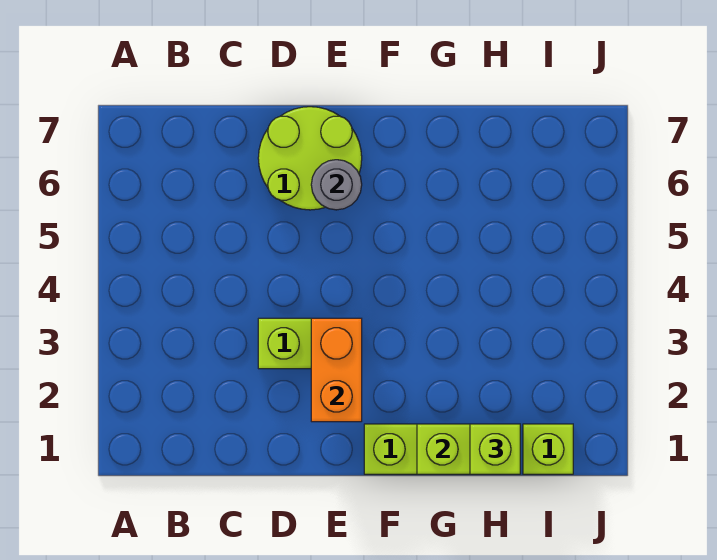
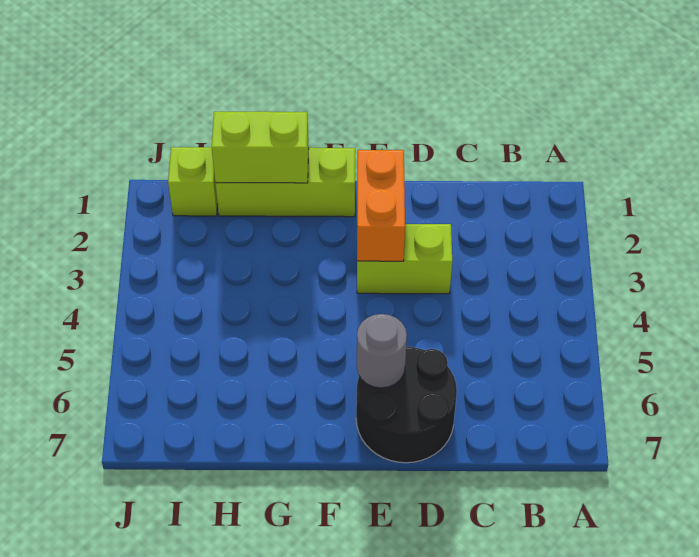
lime 2x2 round brick [258,107,362,210] -> black 2x2 round brick [356,347,457,463]
lime 1x1 brick [470,424,520,474] -> none

